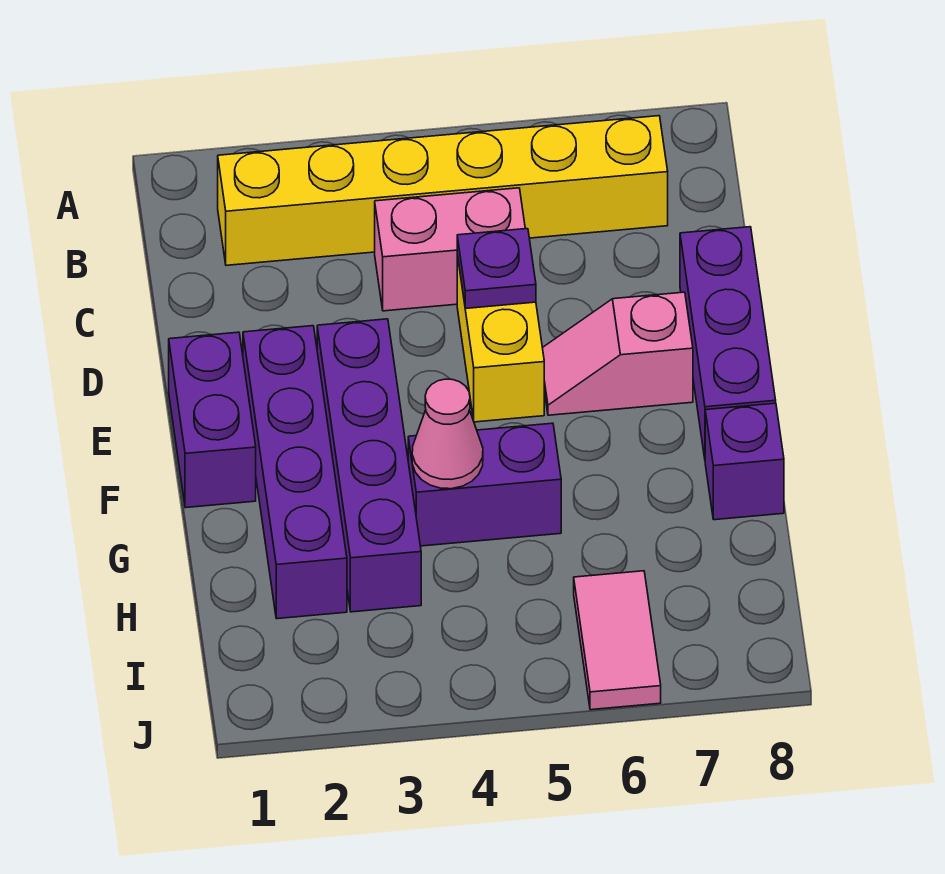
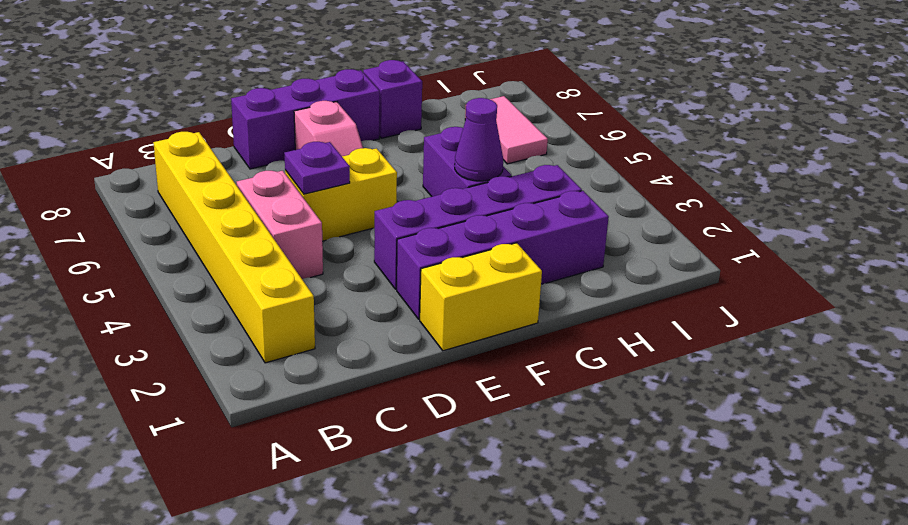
purple 1x2 brick [169,332,256,508] -> yellow 1x2 brick [420,243,542,351]
pink 1x1 cone [412,379,483,489] -> purple 1x1 cone [455,98,503,181]
pink 1x2 tile [574,571,661,710] -> pink 1x2 tile turned to [465,96,548,164]

